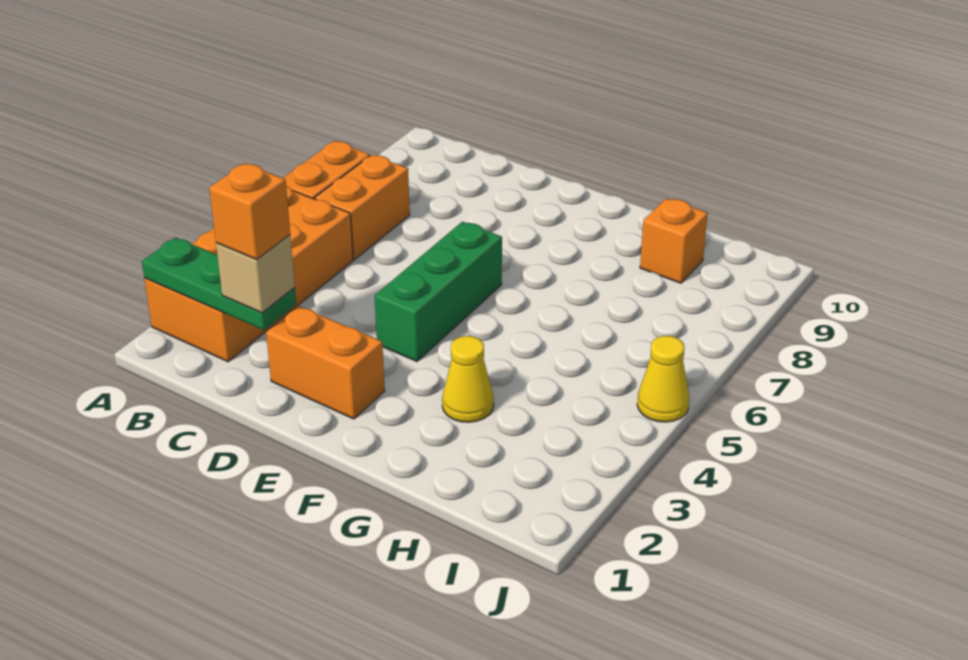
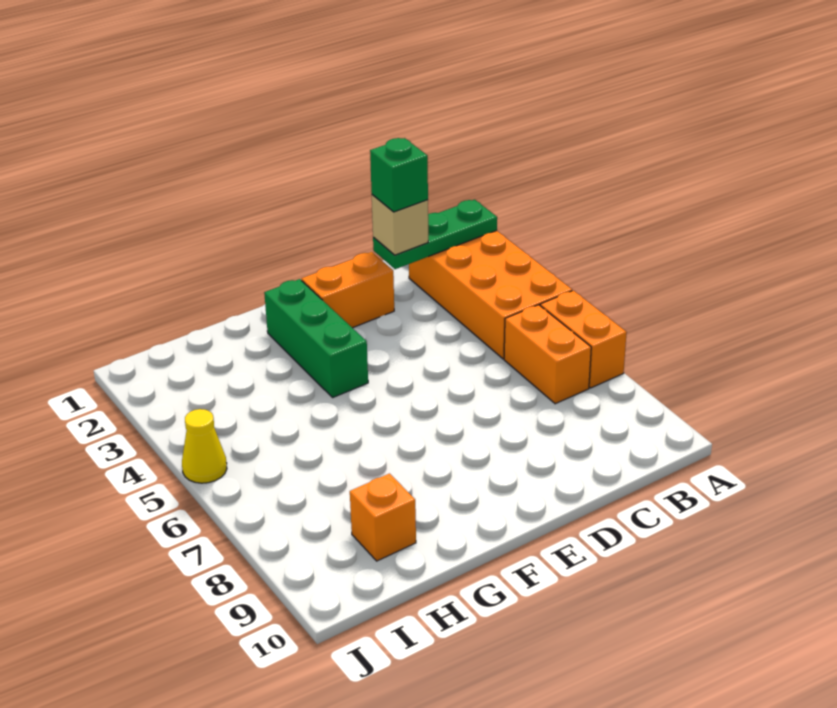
orange 1x1 brick [209,163,290,259] -> green 1x1 brick [370,138,428,212]
green 1x3 brick [375,222,502,361] -> green 1x3 brick moved to [264,279,368,397]
yellow 1x1 cone [442,336,494,422] -> none

